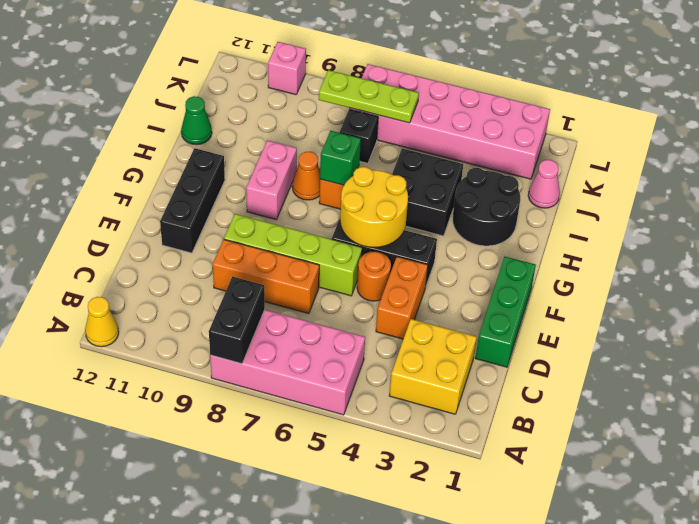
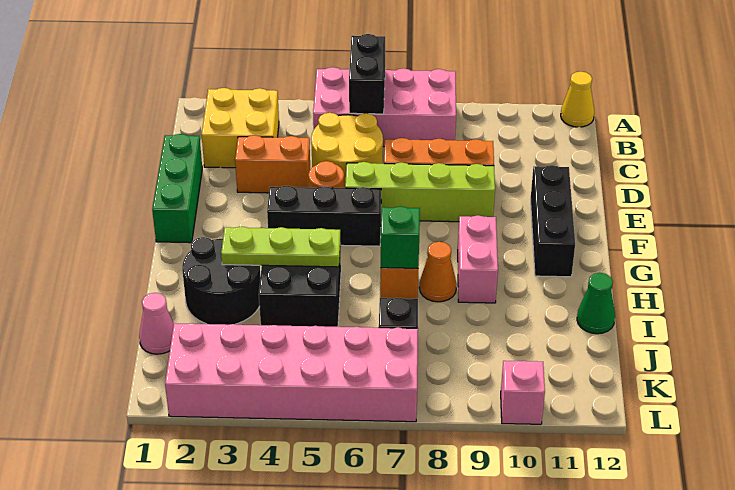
black 1x2 brick [209,277,265,364] -> black 1x2 brick moved to [349,34,385,114]
orange 1x2 brick [376,257,428,339] -> orange 1x2 brick turned to [235,135,310,193]
yellow 2x2 round brick [340,167,408,247] -> yellow 2x2 round brick moved to [311,113,383,188]
lime 1x3 plate [319,70,419,123] -> lime 1x3 plate moved to [221,227,340,267]

